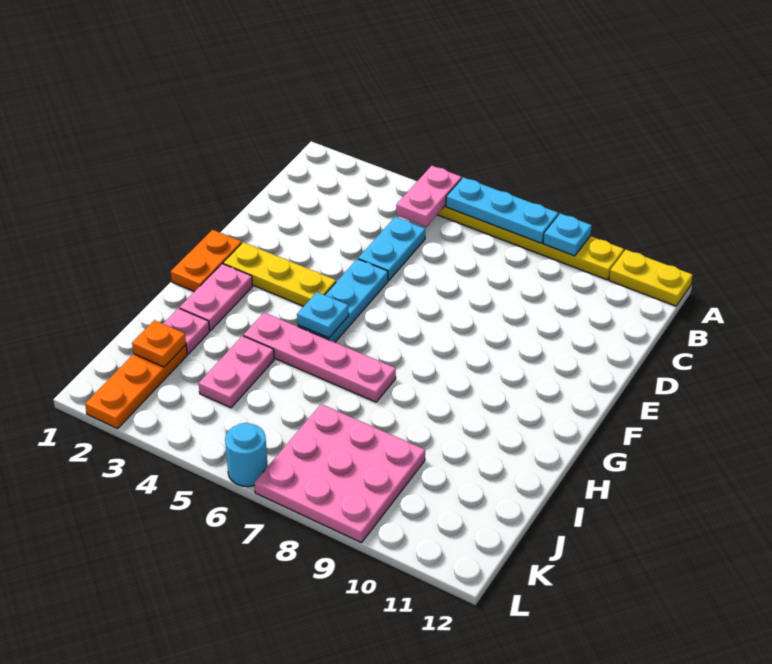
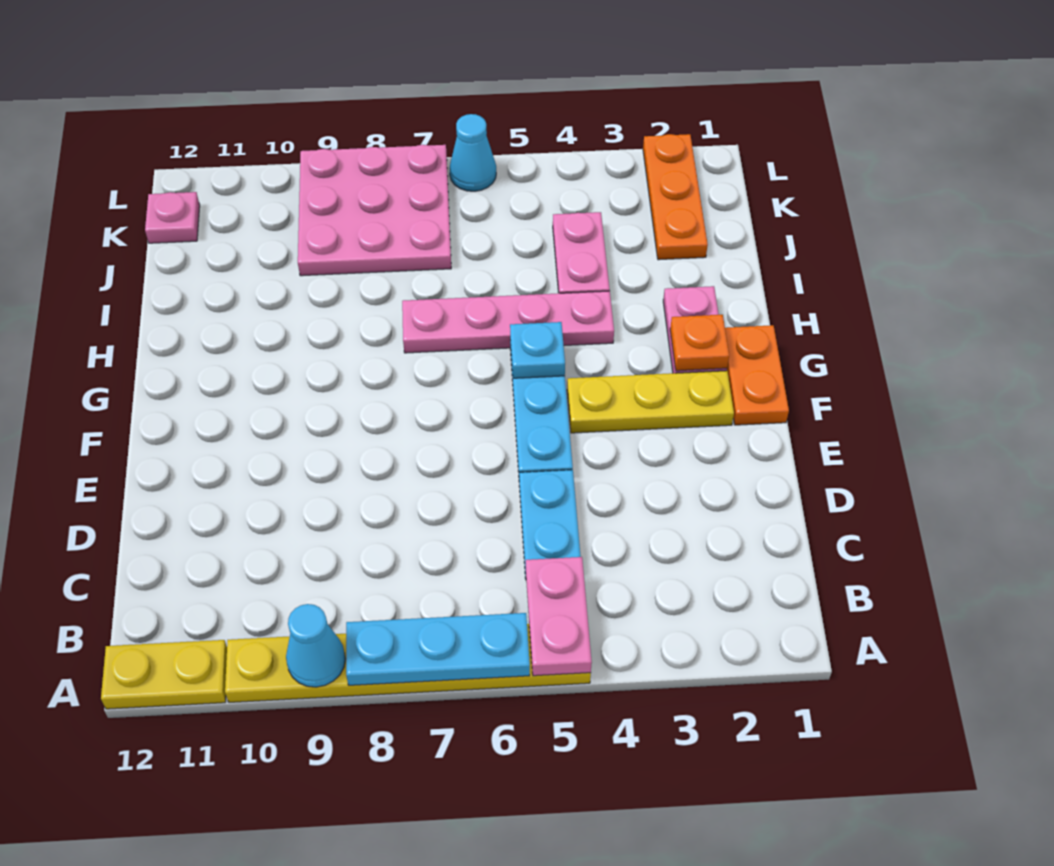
cyan 1x1 plate [543,213,592,256] -> cyan 1x1 cone [286,604,345,687]
pink 1x1 plate [163,308,210,354] -> pink 1x1 plate moved to [145,192,200,243]
orange 1x1 plate [132,320,186,367] -> orange 1x1 plate moved to [670,315,729,371]
cyan 1x1 round brick [225,423,268,487] -> cyan 1x1 cone [449,114,496,191]

